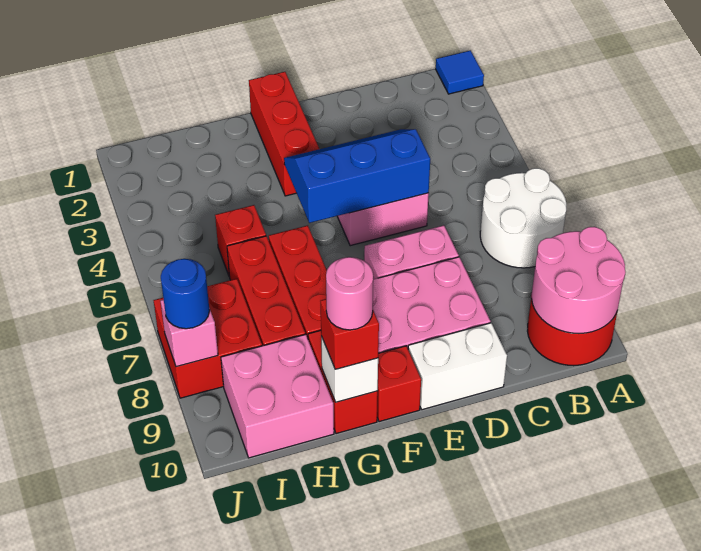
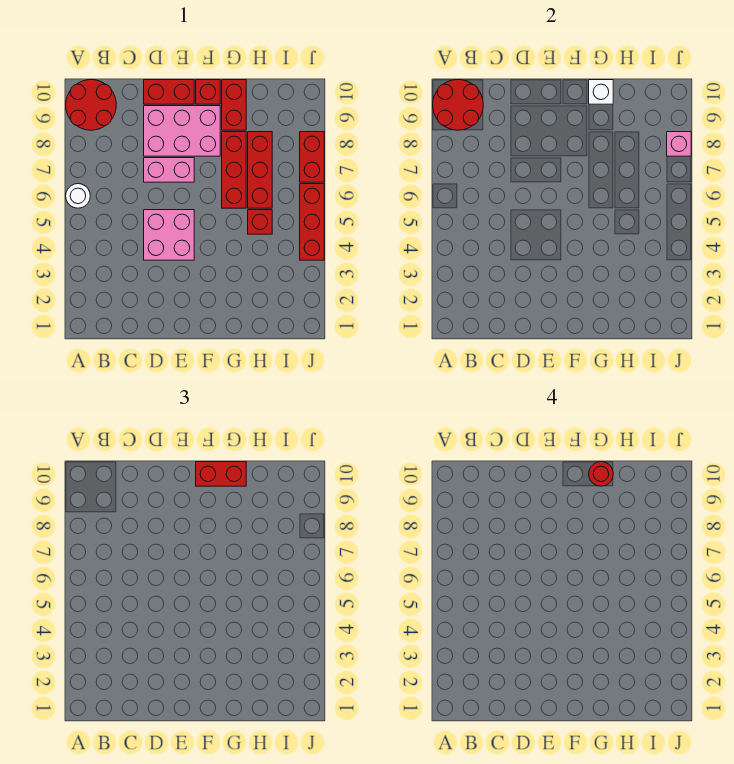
blue 1x1 tile [436,50,484,94] -> none
white 2x2 round brick [480,168,566,268] -> white 1x1 round brick [66,184,90,208]
pink 2x2 round brick [532,227,626,334] -> red 2x2 round brick [433,80,483,130]
blue 2x3 slope [284,129,430,223] -> none
white 1x2 brick [408,323,507,410] -> red 1x2 brick [144,80,194,104]
red 1x3 brick [249,72,319,196] -> red 1x3 brick moved to [300,184,324,260]
red 1x1 brick [321,299,379,369] -> red 1x2 brick [196,462,246,486]
pink 1x1 round brick [326,257,373,330] -> red 1x1 round brick [589,462,613,486]
pink 2x2 brick [221,334,334,458] -> none
red 2x2 brick [153,279,262,398] -> red 1x2 brick [300,132,324,182]
blue 1x1 round brick [161,259,210,329] -> none

